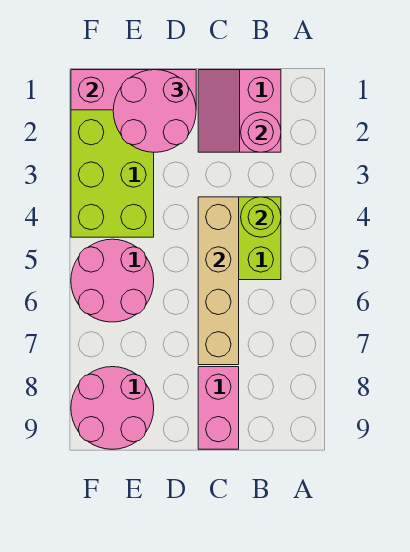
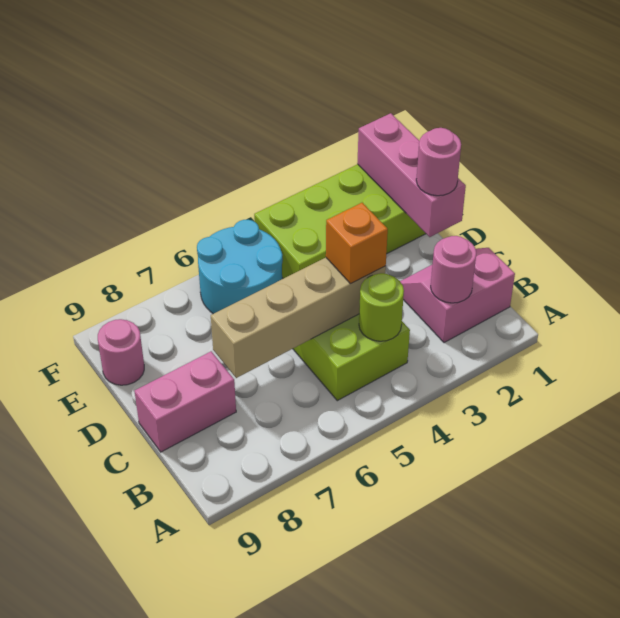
none -> orange 1x1 brick [326,203,388,284]
pink 2x2 round brick [113,70,196,152] -> pink 1x1 round brick [416,128,461,196]
pink 2x2 round brick [71,239,154,322] -> cyan 2x2 round brick [197,220,283,314]
pink 2x2 round brick [71,367,154,449] -> pink 1x1 round brick [98,319,144,385]

